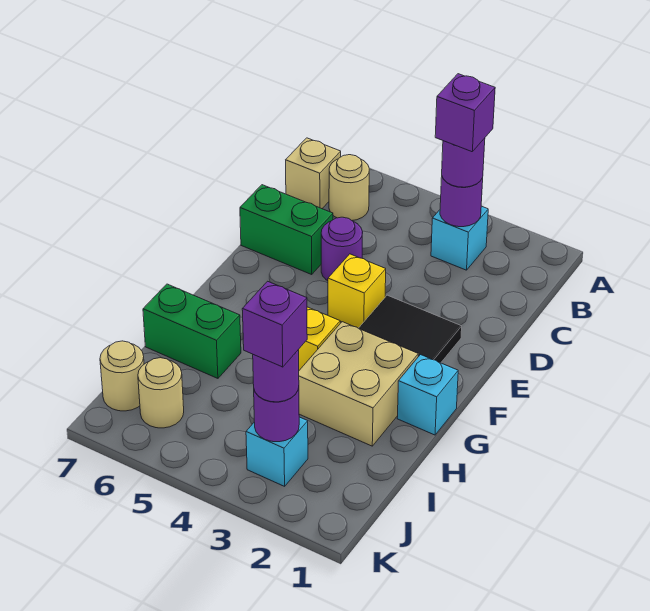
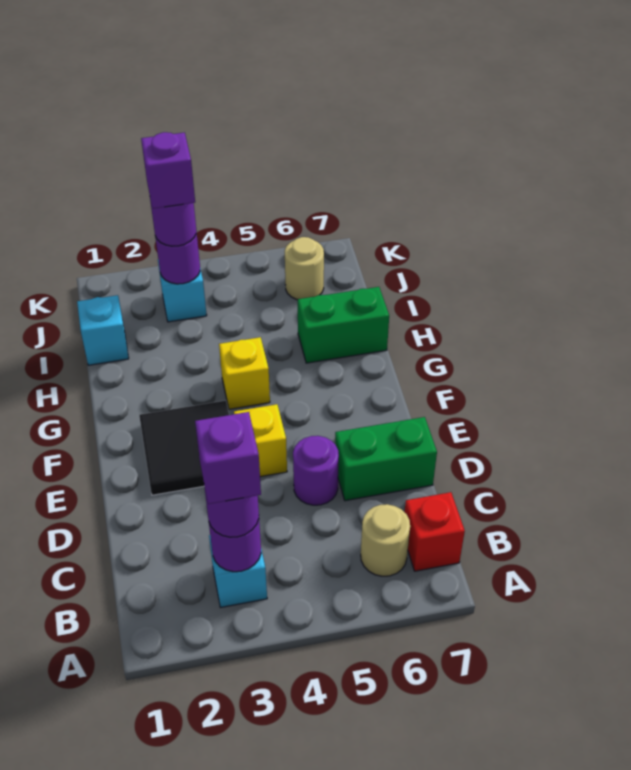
tan 1x1 brick [286,138,341,209] -> red 1x1 brick [405,492,465,571]
cyan 1x1 brick [397,355,458,435] -> cyan 1x1 brick moved to [77,295,129,365]
tan 2x2 brick [299,322,418,446] -> none
tan 1x1 round brick [100,341,144,411] -> none

